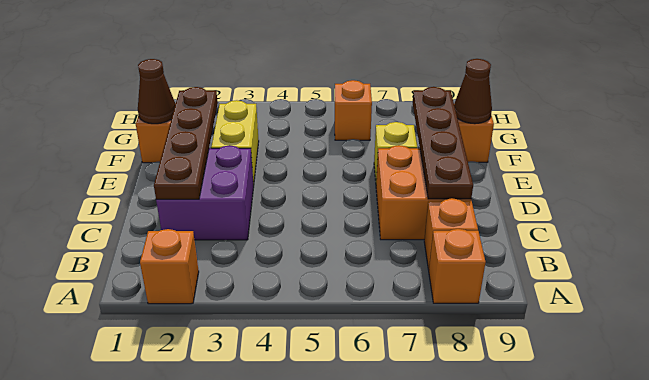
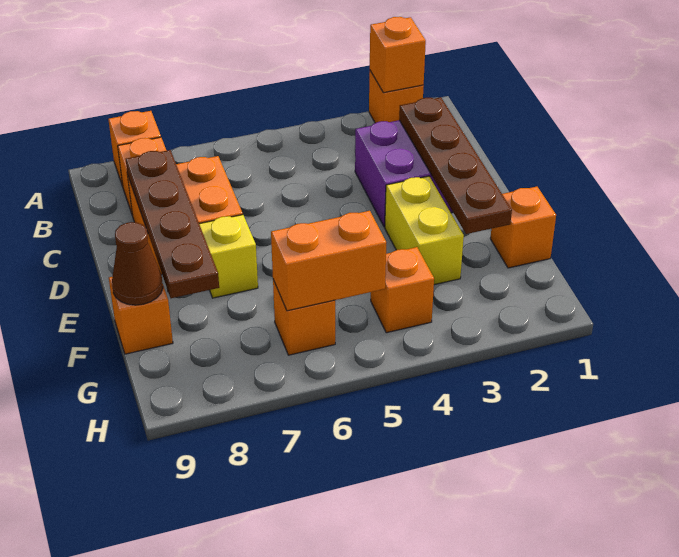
none -> orange 1x1 brick [370,17,426,93]
brown 1x1 cone [138,59,175,124] -> none
none -> orange 1x1 brick [371,247,434,333]
none -> orange 1x2 brick [271,211,386,311]

